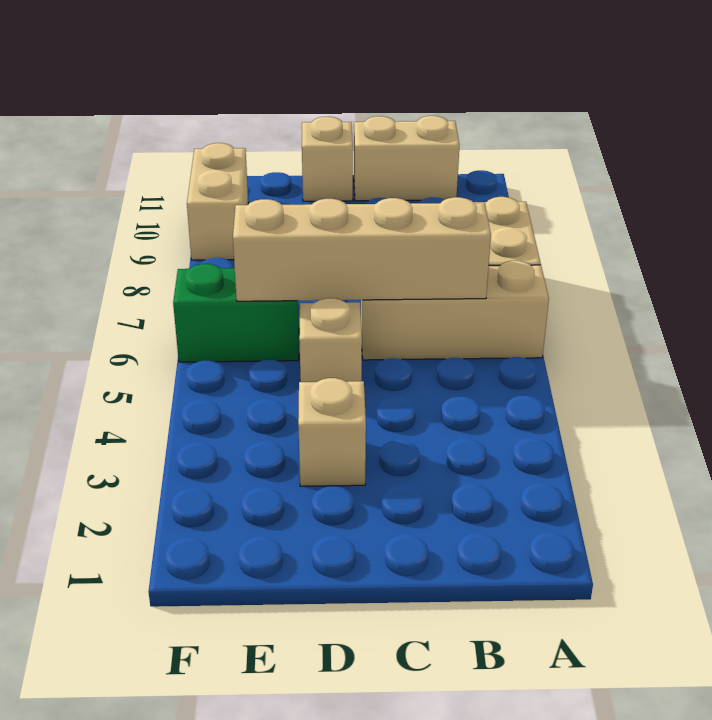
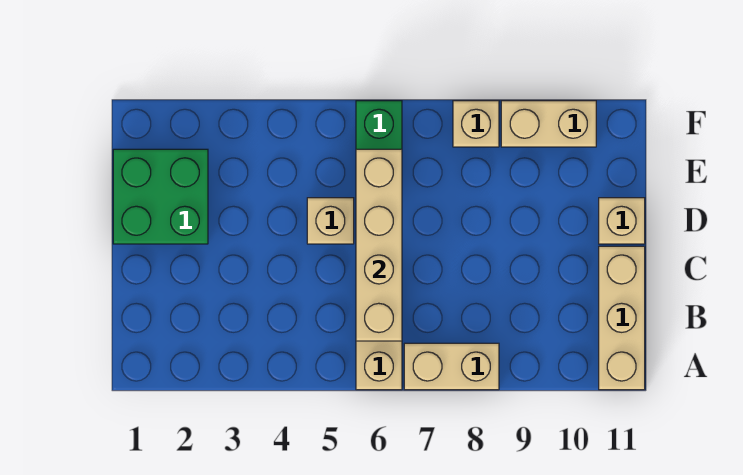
tan 1x2 brick [354,116,459,201] -> tan 1x3 brick [599,246,645,390]
none -> green 2x2 brick [113,149,208,244]
tan 1x1 brick [298,378,366,486] -> tan 1x1 brick moved to [453,101,499,147]

